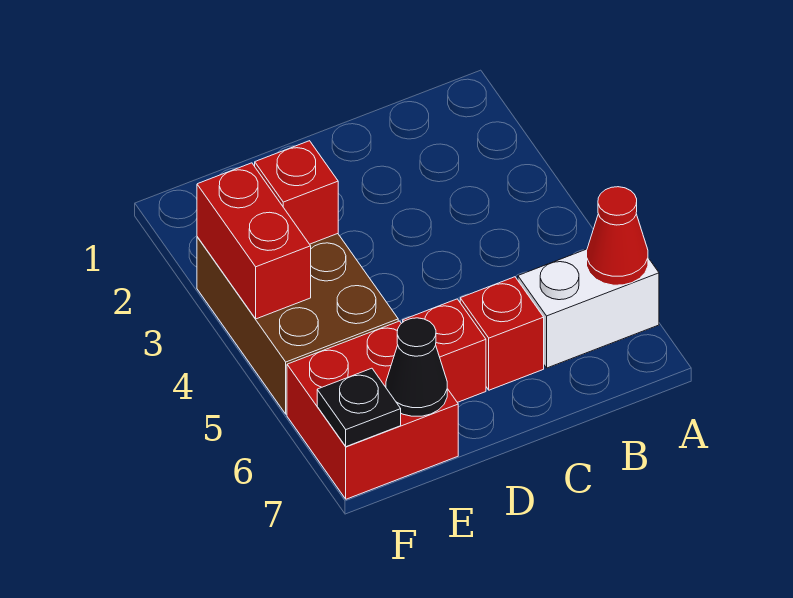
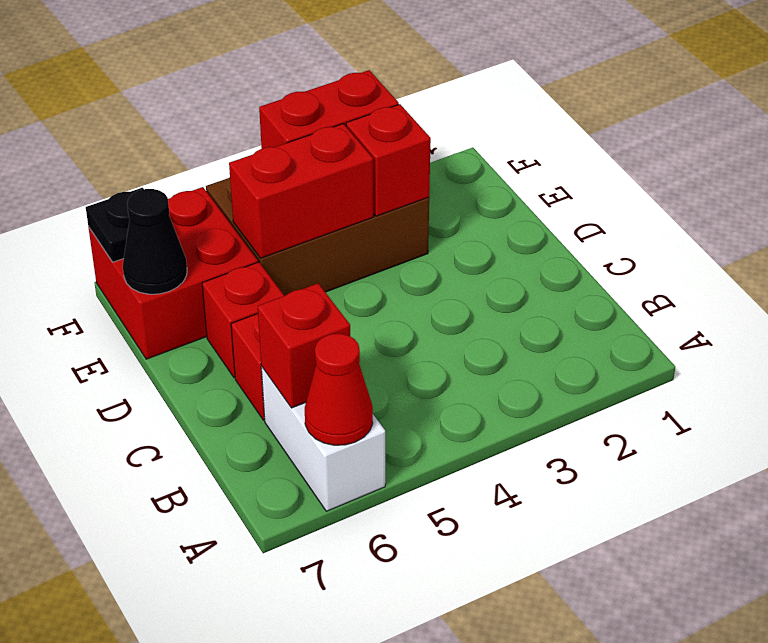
none -> red 1x1 brick [258,283,350,408]
none -> red 1x2 brick [229,124,373,258]

